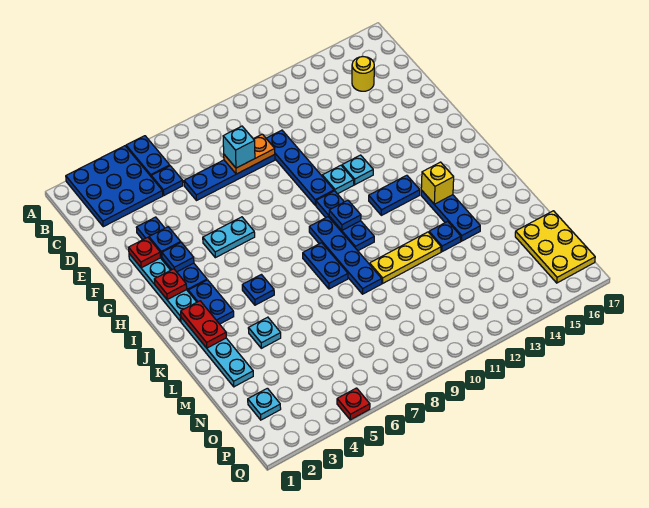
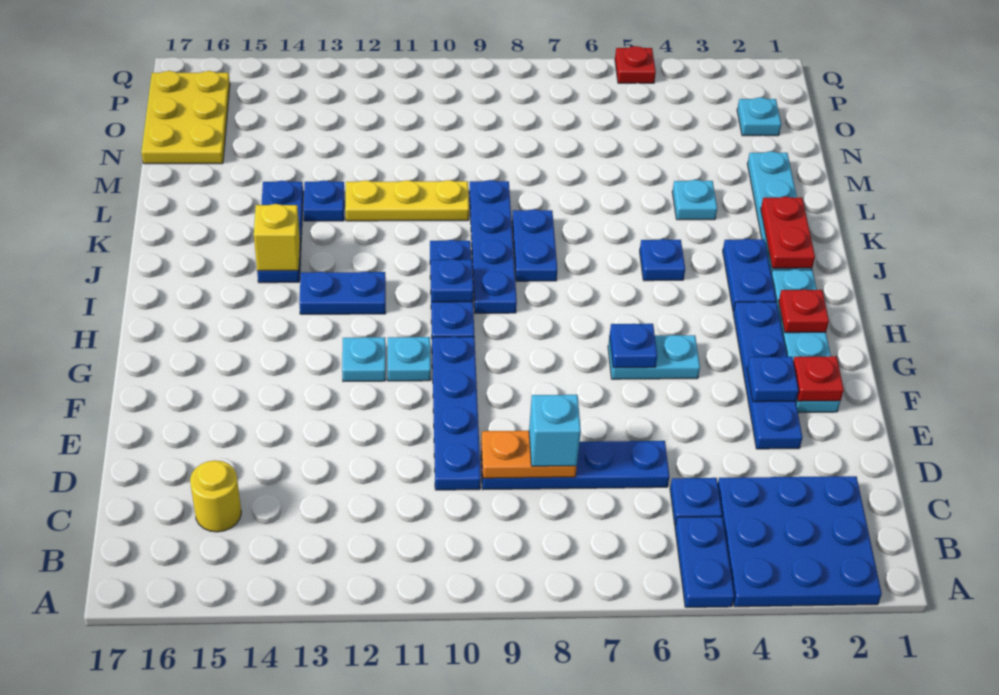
blue 1x1 plate [162,243,194,272] -> blue 1x1 plate moved to [610,324,657,368]

